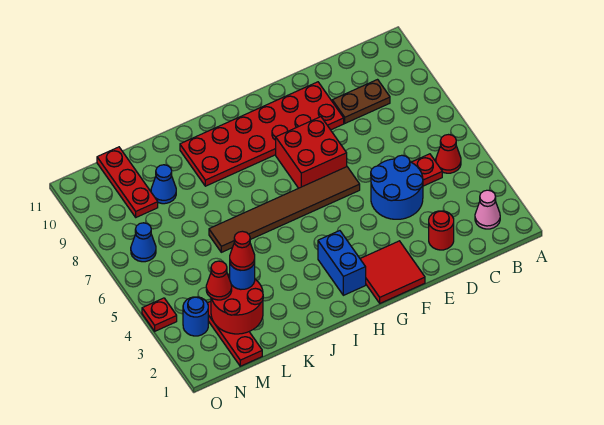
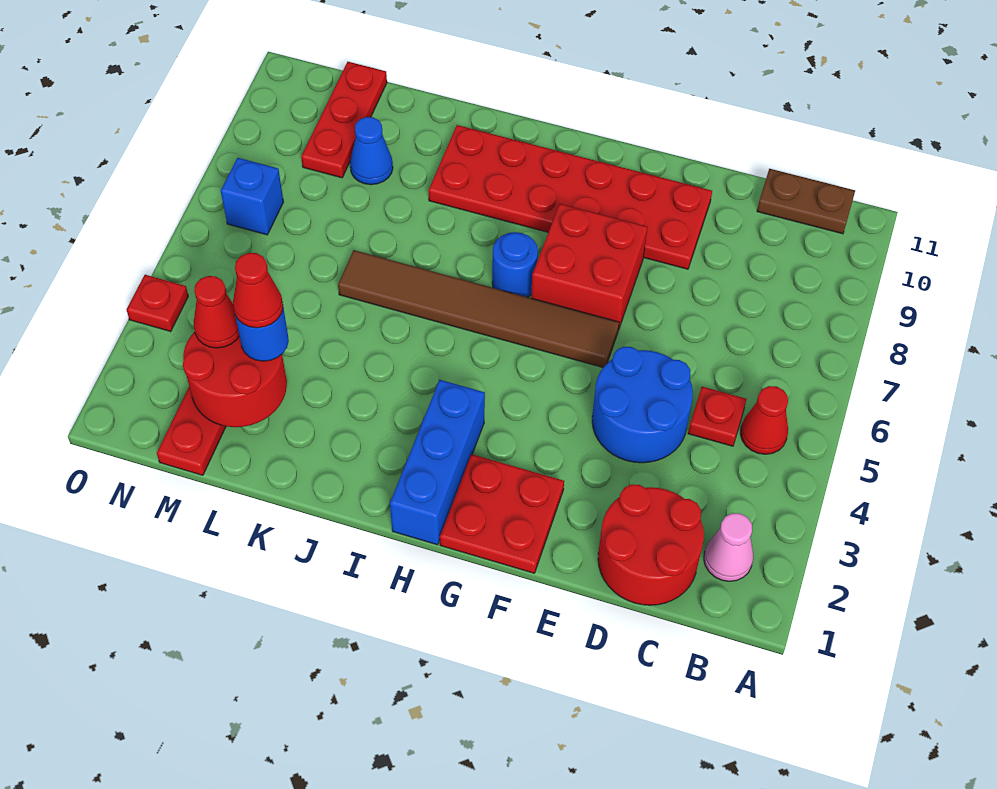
brown 1x2 plate [332,80,390,123] -> brown 1x2 plate moved to [757,169,855,234]
red 1x1 round brick [429,211,454,250] -> red 2x2 round brick [598,484,704,605]
red 2x2 tile [360,241,425,303] -> red 2x2 plate [440,454,564,573]
blue 1x2 brick [318,231,366,295] -> blue 1x3 brick [390,380,485,545]
blue 1x1 round brick [183,297,208,336] -> blue 1x1 round brick moved to [492,232,538,297]
blue 1x1 cone [131,223,156,262] -> blue 1x1 brick [221,158,283,235]

